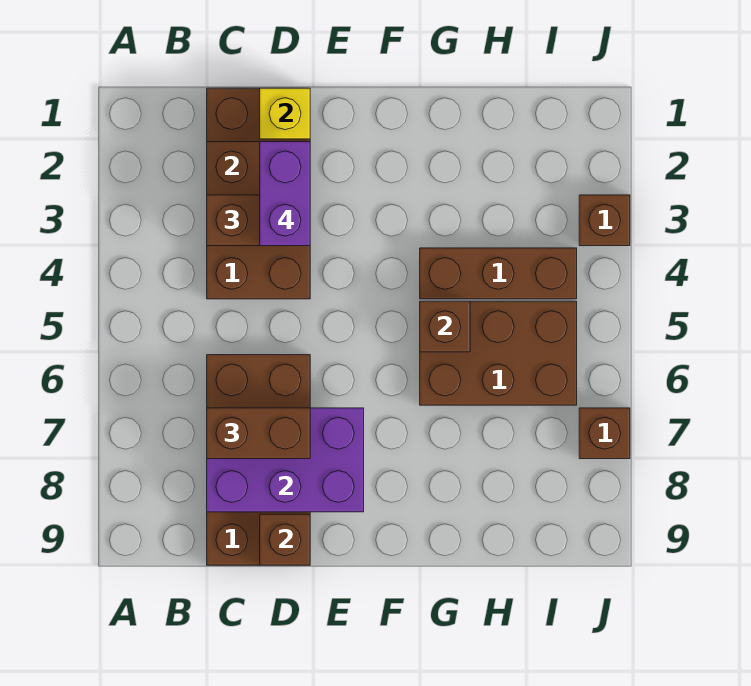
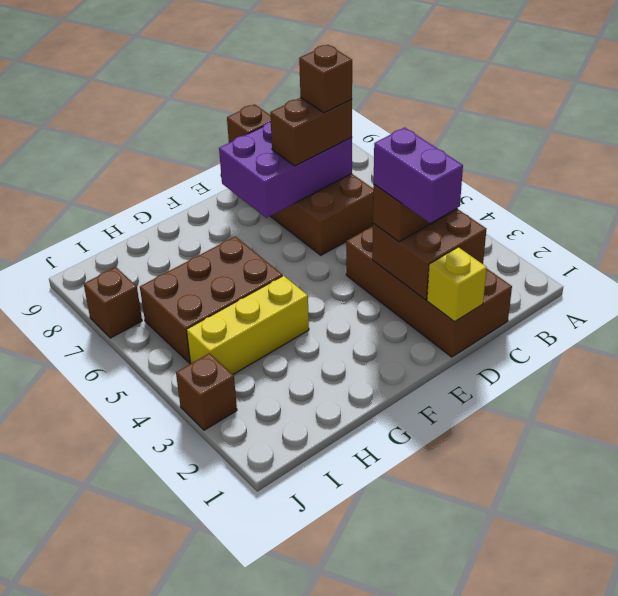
brown 1x3 brick [420,248,577,299] -> yellow 1x3 brick [186,276,309,374]
brown 1x1 brick [420,301,470,352] -> brown 1x1 brick moved to [299,45,352,113]

